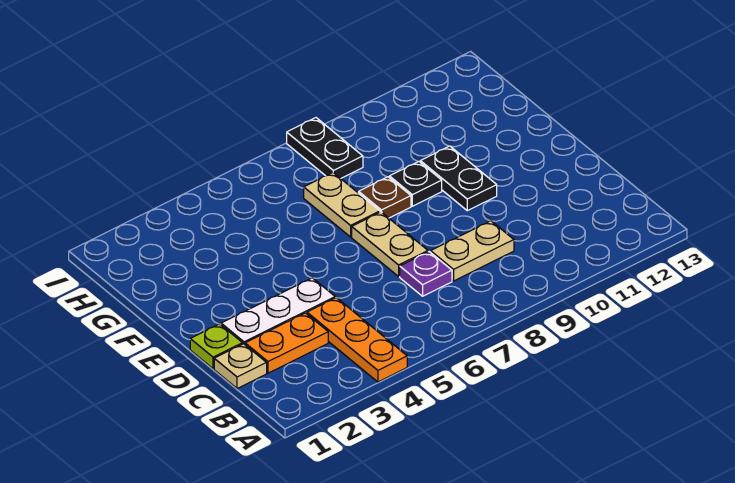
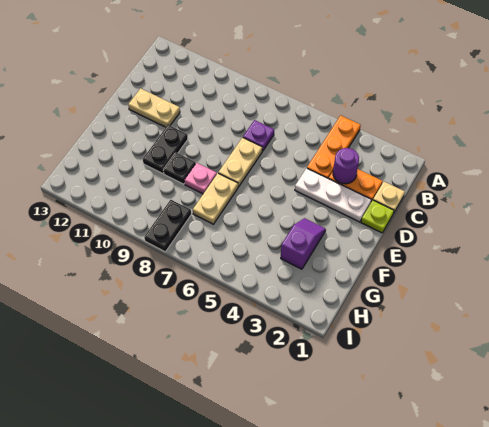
none -> purple 1x1 round brick [333,148,359,184]
tan 1x2 plate [431,221,514,281] -> tan 1x2 plate moved to [128,88,180,127]
none -> purple 1x2 slope [281,218,326,269]
brown 1x1 plate [359,177,411,218] -> pink 1x1 plate [184,163,217,194]

